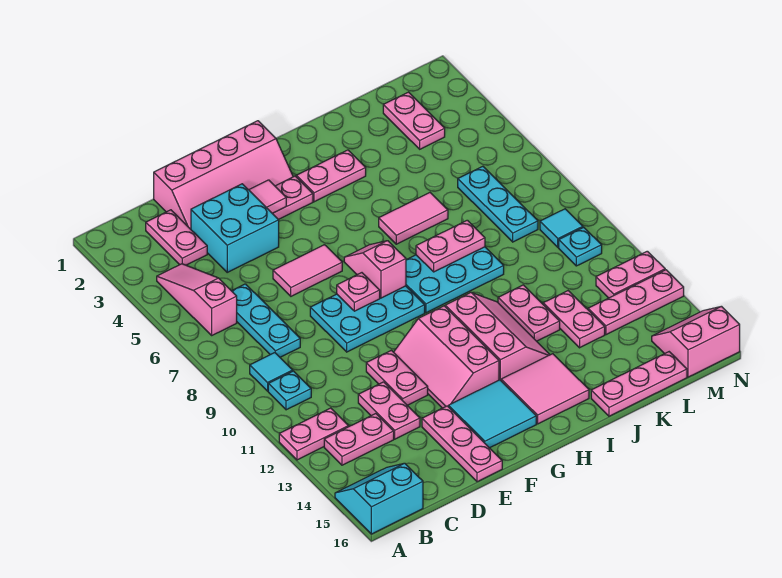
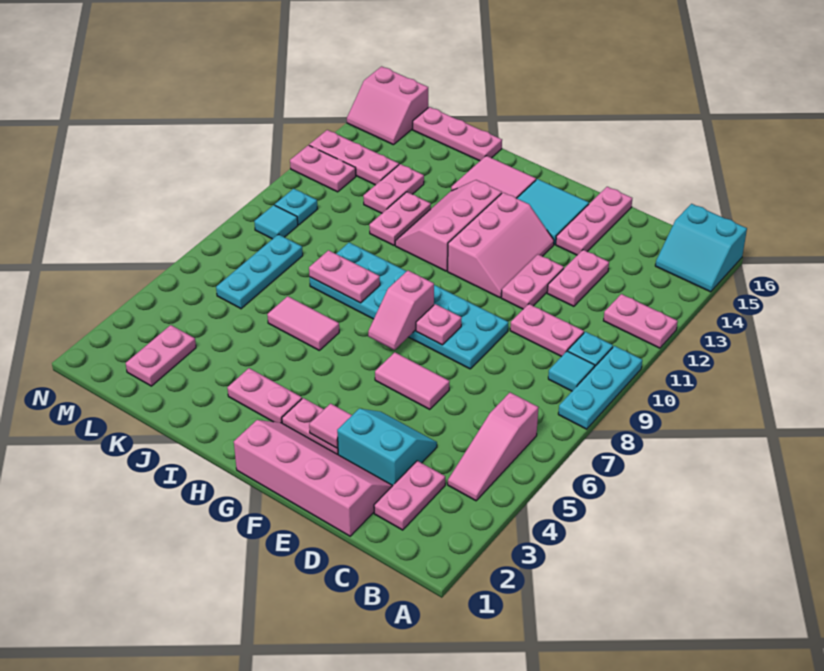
pink 1x2 plate [324,414,394,465] -> pink 1x2 plate moved to [510,304,584,357]
cyan 1x3 plate [232,284,300,357] -> cyan 1x3 plate moved to [558,346,642,429]
cyan 2x2 brick [191,184,279,272] -> cyan 2x2 slope [337,409,437,485]

